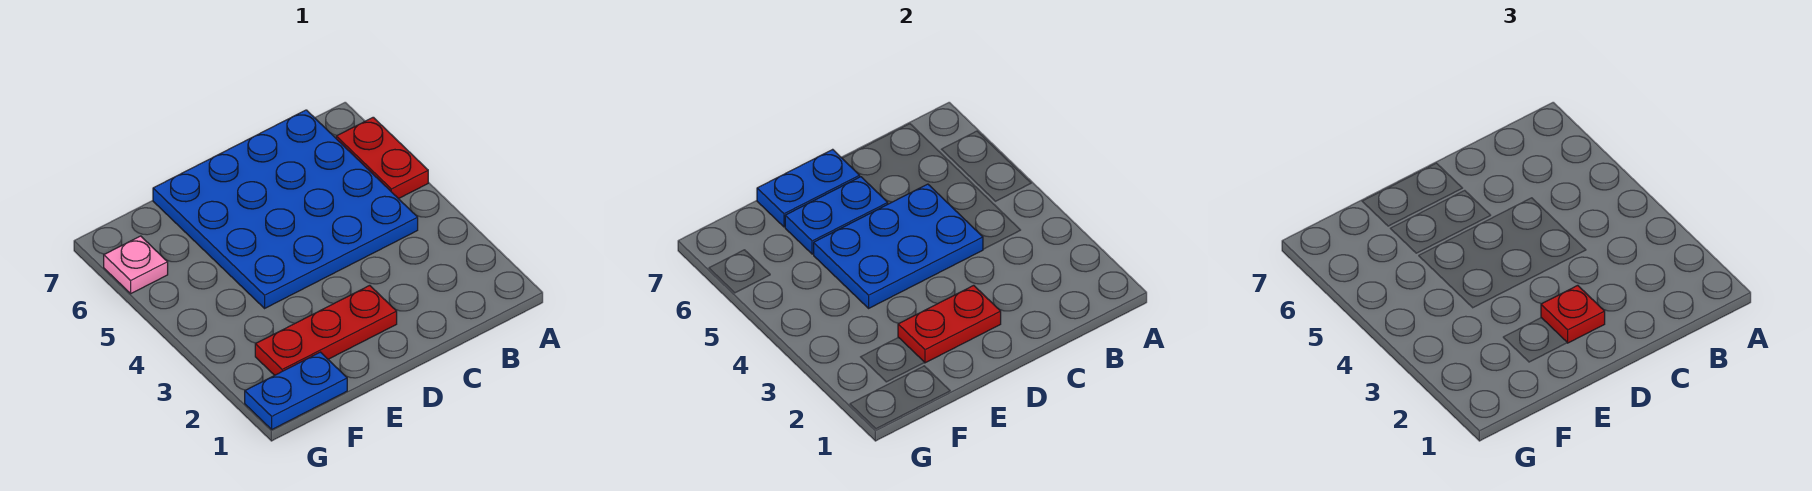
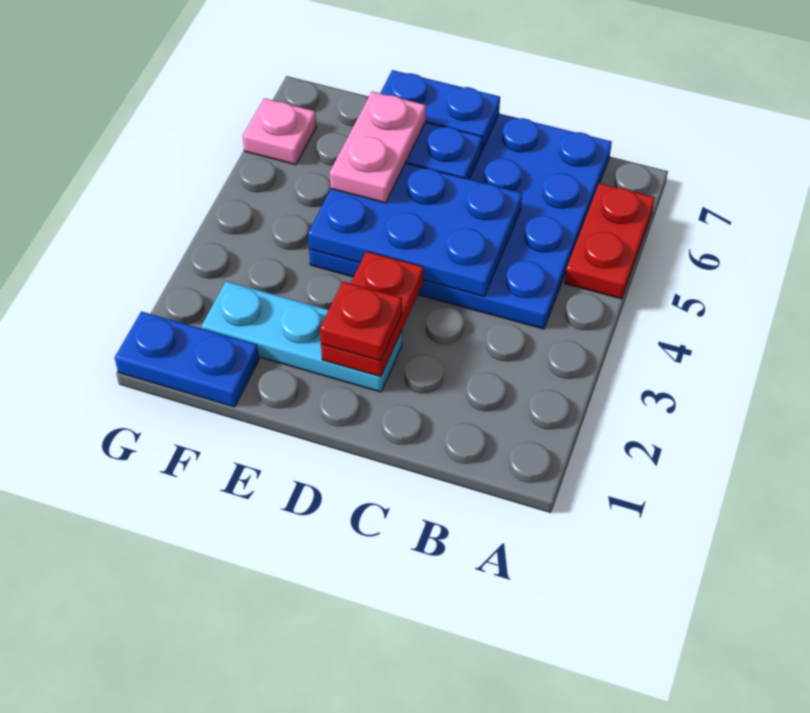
red 1x3 plate [255,285,397,375] -> cyan 1x3 plate [201,281,402,392]
red 1x2 plate [898,285,1001,363] -> red 1x2 plate turned to [321,251,424,377]
none -> pink 1x2 plate [330,92,426,203]

